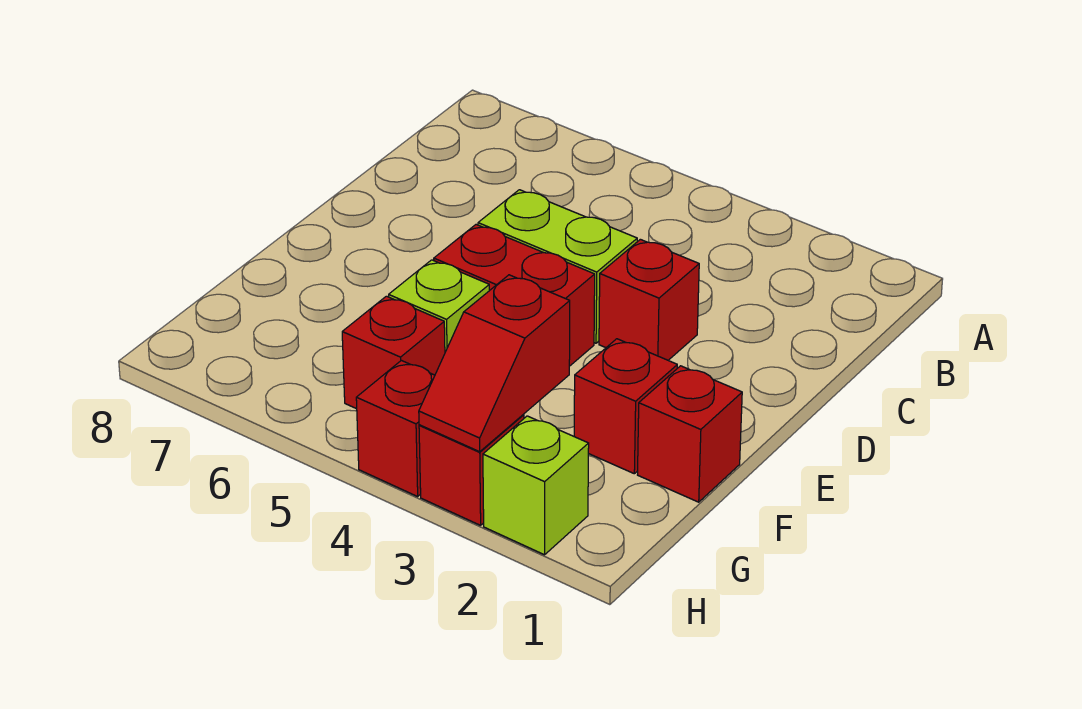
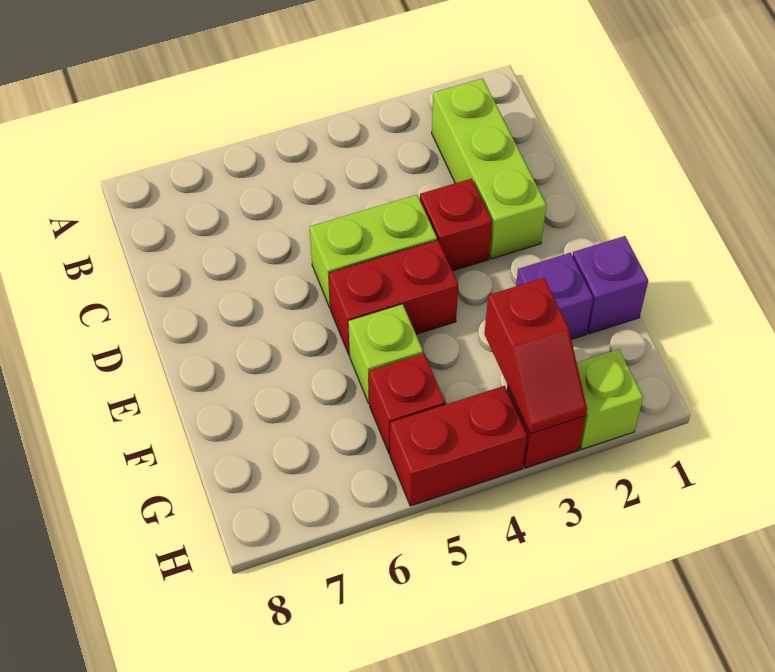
none -> lime 1x3 brick [432,78,546,259]
red 1x1 brick [638,366,742,502] -> purple 1x1 brick [573,236,648,334]
red 1x1 brick [574,339,677,474] -> purple 1x1 brick [516,253,593,339]
red 1x1 brick [356,360,435,496] -> red 1x2 brick [390,386,527,506]

